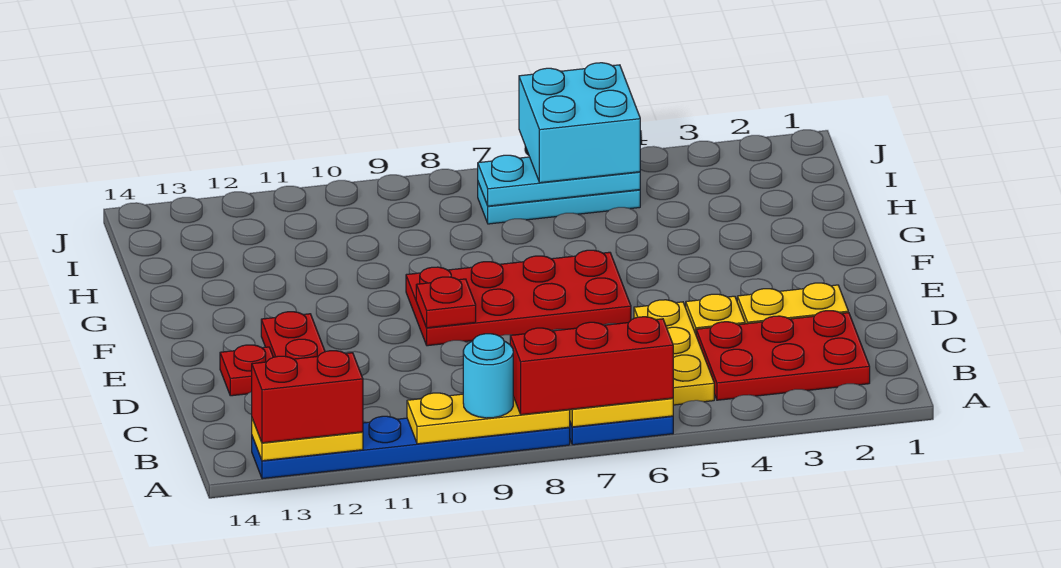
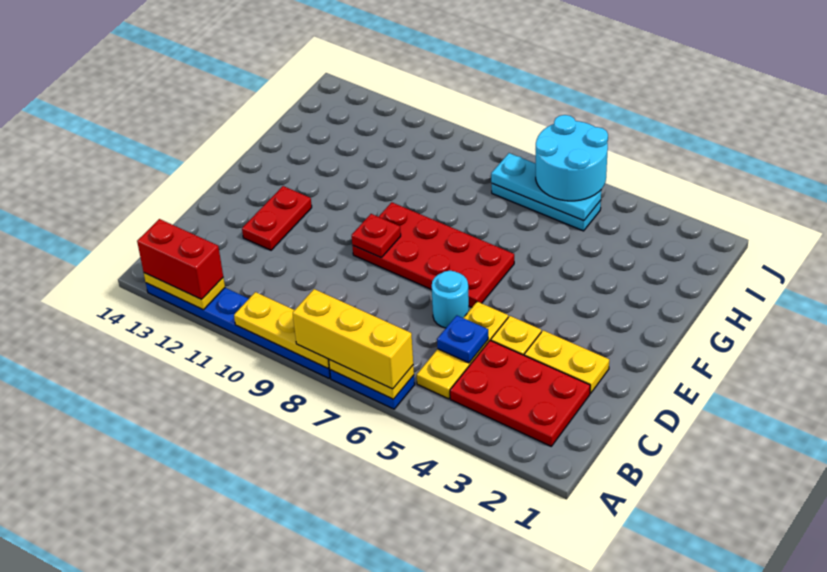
red 1x3 brick [510,317,673,415] -> yellow 1x3 brick [293,289,413,389]
cyan 1x1 round brick [463,334,513,418] -> cyan 1x1 round brick moved to [432,271,469,328]
none -> blue 1x1 plate [437,316,488,363]
red 1x1 plate [220,345,273,396] -> none
cyan 2x2 brick [519,63,640,183] -> cyan 2x2 round brick [536,115,608,201]

